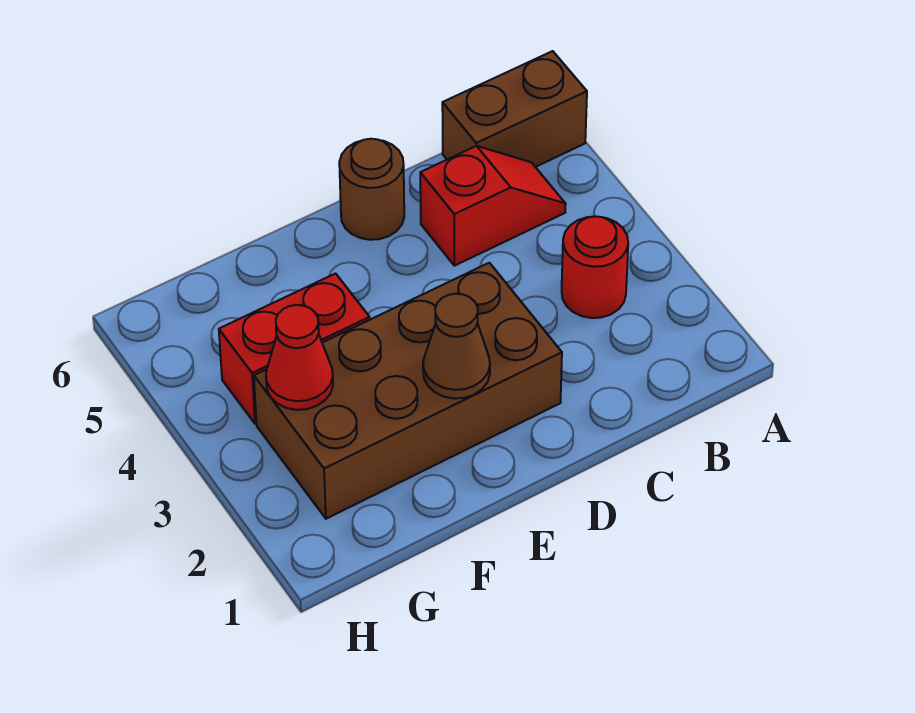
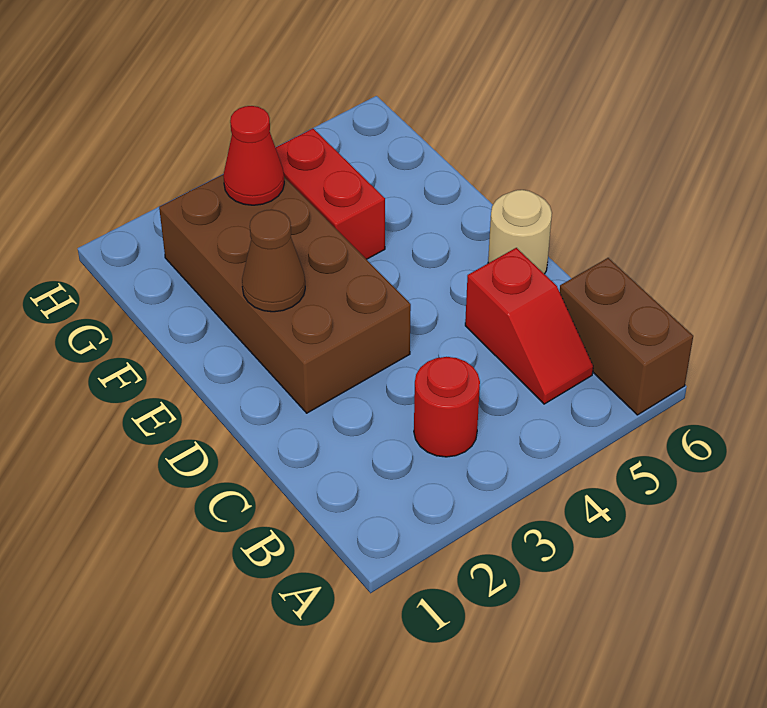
brown 1x1 round brick [339,139,404,240] -> tan 1x1 round brick [488,190,552,274]

